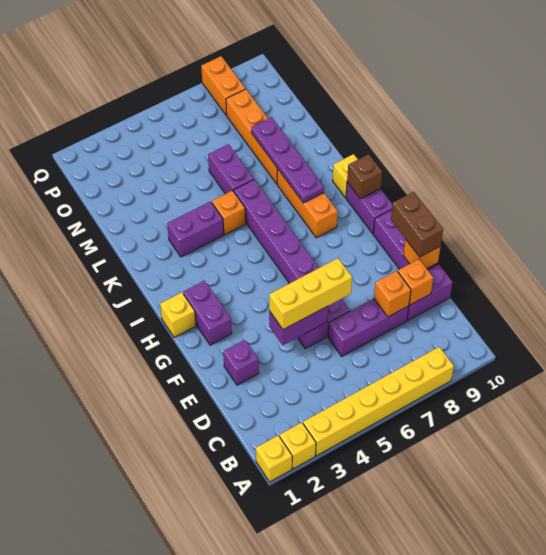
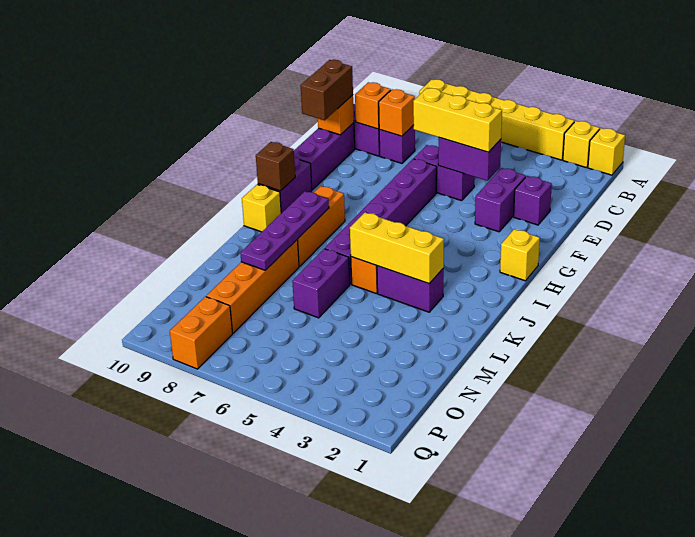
purple 1x3 brick [328,299,409,356] -> purple 1x1 brick [379,125,415,163]
purple 1x2 brick [183,281,232,345] -> purple 1x2 brick moved to [475,168,526,232]
none -> yellow 1x3 brick [350,213,444,284]

